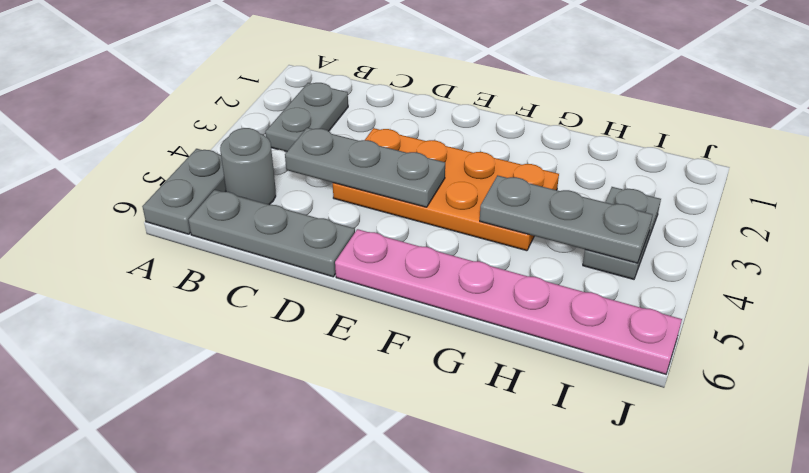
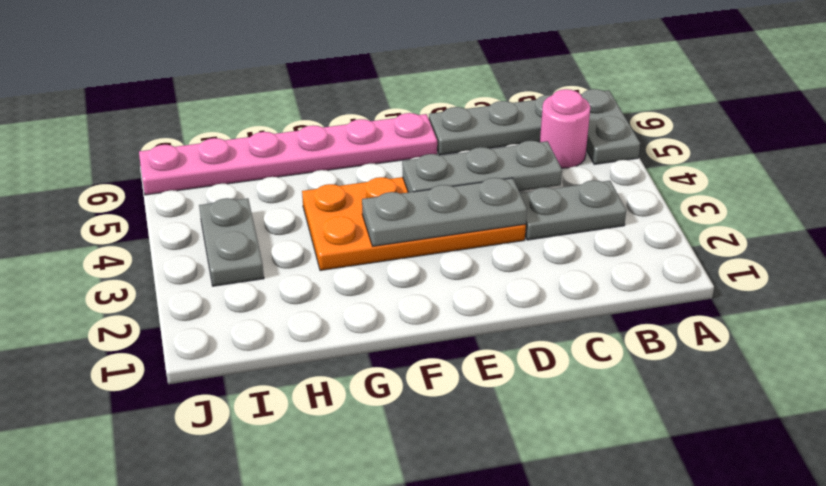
grey 1x2 plate [265,83,348,152] -> grey 1x2 plate turned to [520,180,626,240]
grey 1x1 round brick [220,128,276,205] -> pink 1x1 round brick [540,89,590,168]
grey 1x3 plate [480,175,653,263] -> grey 1x3 plate moved to [362,178,527,246]

